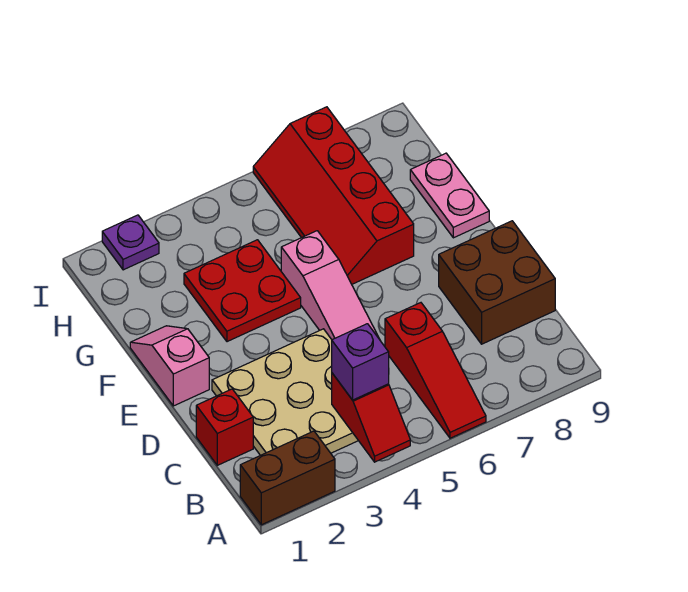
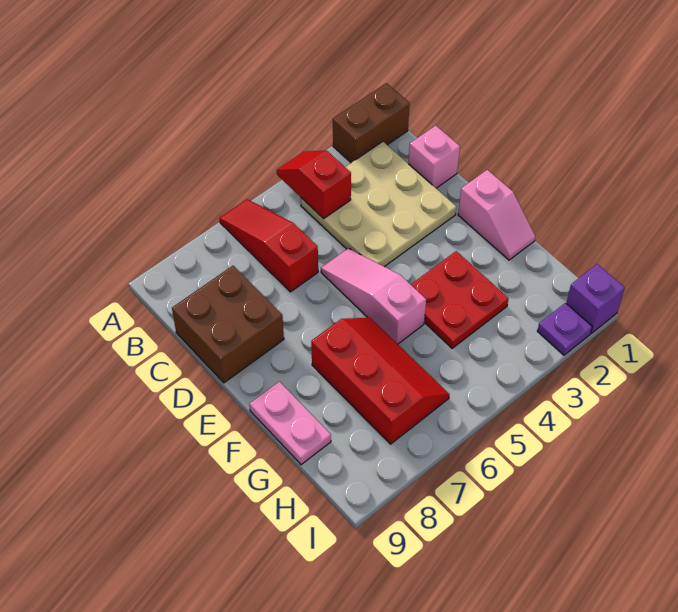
purple 1x1 brick [332,324,389,400] -> purple 1x1 brick moved to [566,264,625,333]
red 1x1 brick [196,389,253,465] -> pink 1x1 brick [408,126,460,188]
red 2x4 slope [253,107,414,284] -> red 2x3 slope [311,318,449,444]

